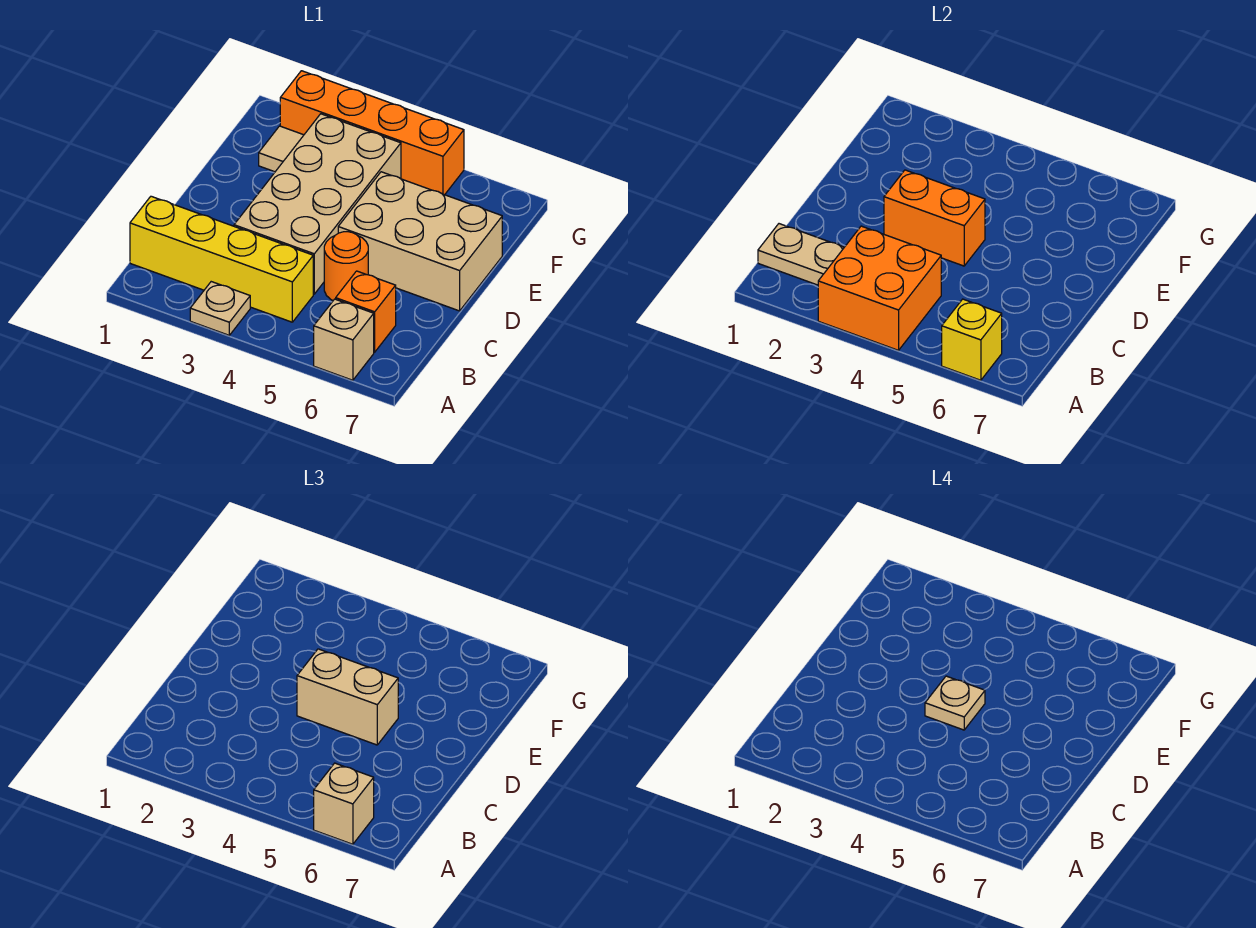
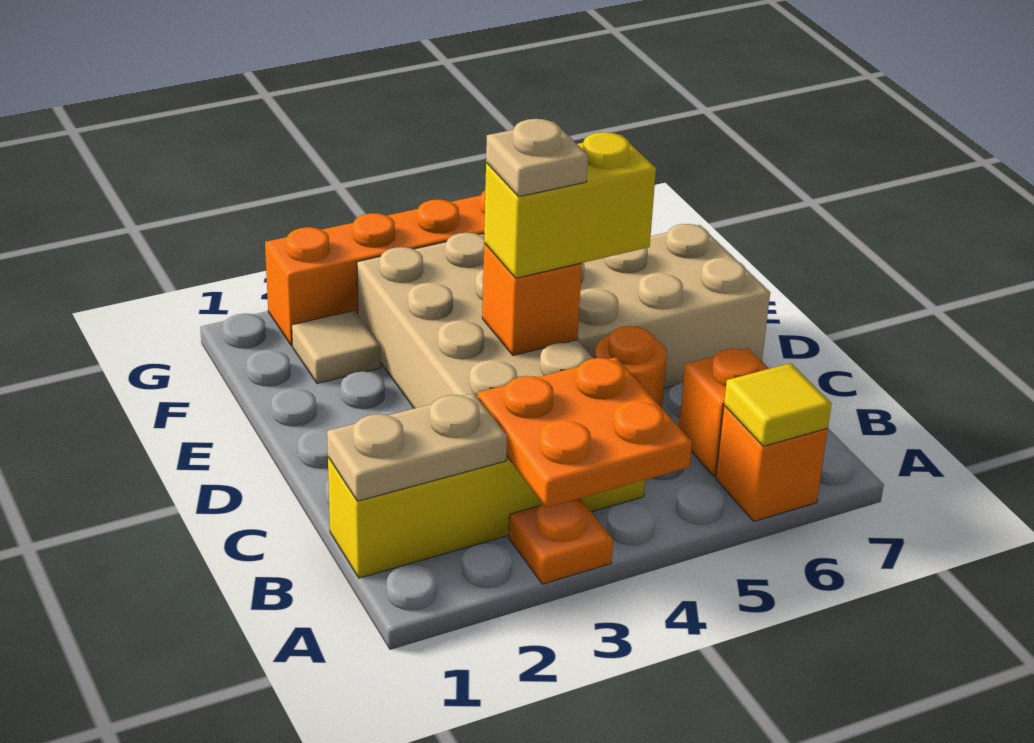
tan 1x1 plate [190,282,250,335] -> orange 1x1 plate [509,498,613,584]
orange 2x2 brick [818,226,941,350] -> orange 2x2 plate [478,357,692,508]
tan 1x1 brick [314,299,374,380] -> orange 1x1 brick [716,405,828,521]
yellow 1x1 brick [942,299,1002,380] -> yellow 1x1 tile [724,363,832,446]
tan 1x1 brick [314,763,374,844] -> none
orange 1x2 brick [884,170,985,266] -> orange 1x1 brick [482,243,582,356]
tan 1x2 brick [297,649,398,745] -> yellow 1x2 brick [484,132,656,278]

